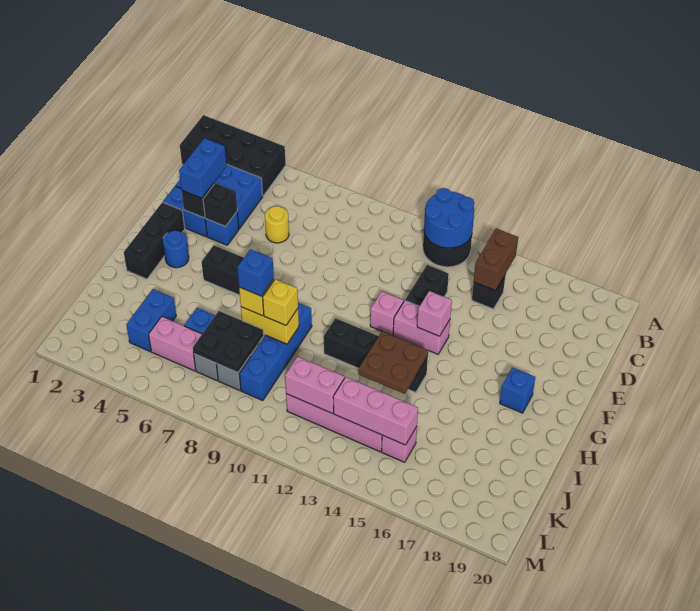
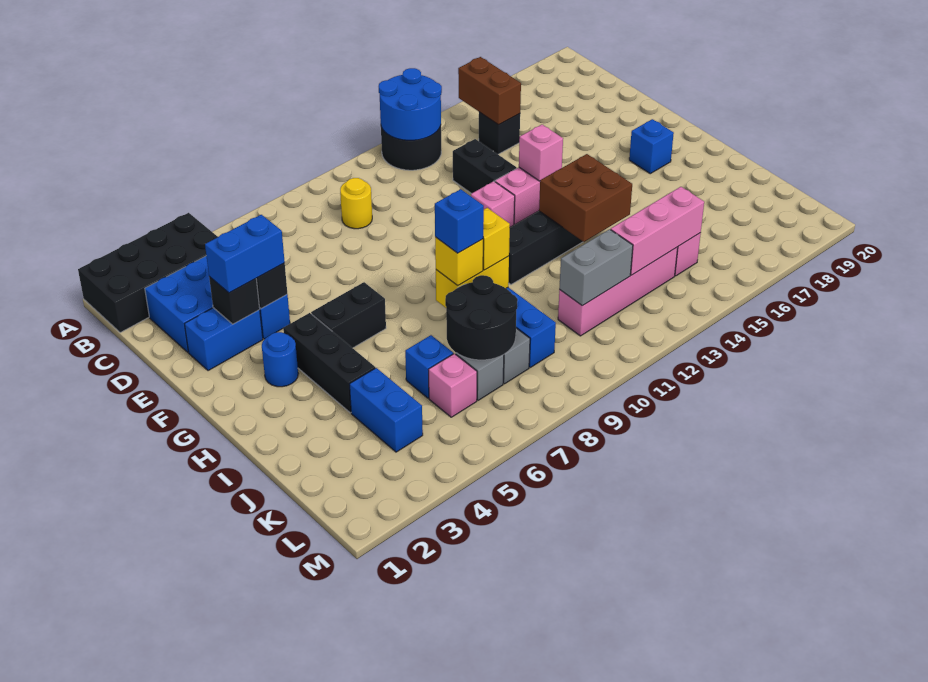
blue 1x2 brick [179,138,226,198] -> blue 1x2 brick turned to [205,215,285,293]
yellow 1x1 round brick [265,206,289,243] -> yellow 1x1 round brick moved to [340,178,372,229]
black 1x3 brick [124,202,185,279] -> black 1x3 brick moved to [283,313,375,413]
brown 2x2 plate [358,331,428,394] -> brown 2x2 brick [539,154,632,242]
black 2x2 plate [193,311,264,373] -> black 2x2 round brick [445,275,518,360]
pink 1x2 brick [148,317,202,371] -> pink 1x1 brick [428,354,477,417]
pink 1x2 brick [285,357,344,413] -> grey 1x2 brick [559,229,633,306]

